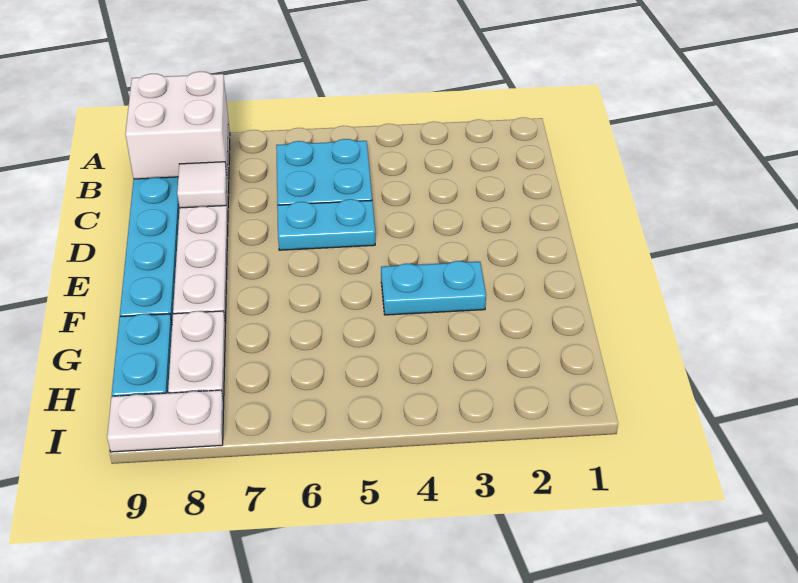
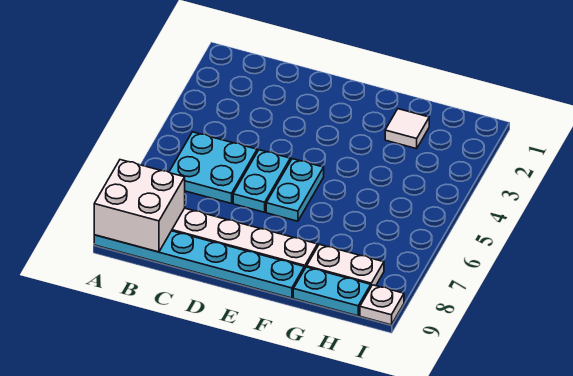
white 1x1 tile [177,162,227,208] -> white 1x1 tile moved to [385,109,429,149]
cyan 1x2 plate [381,261,486,315] -> cyan 1x2 plate moved to [266,159,324,221]
white 1x2 plate [107,390,224,452] -> white 1x1 plate [360,285,404,325]

